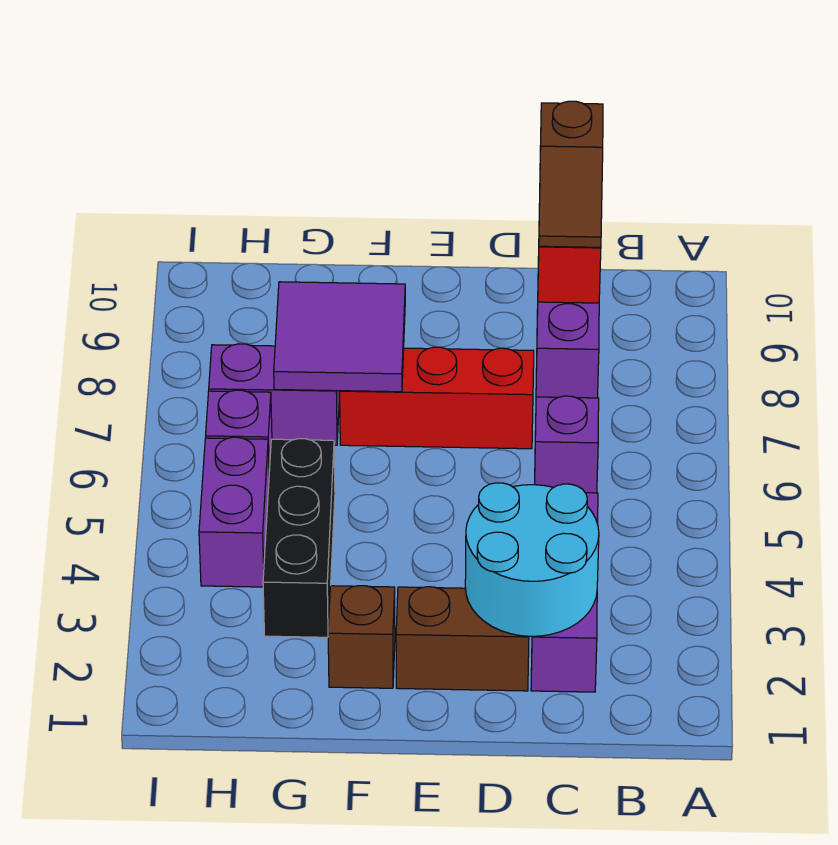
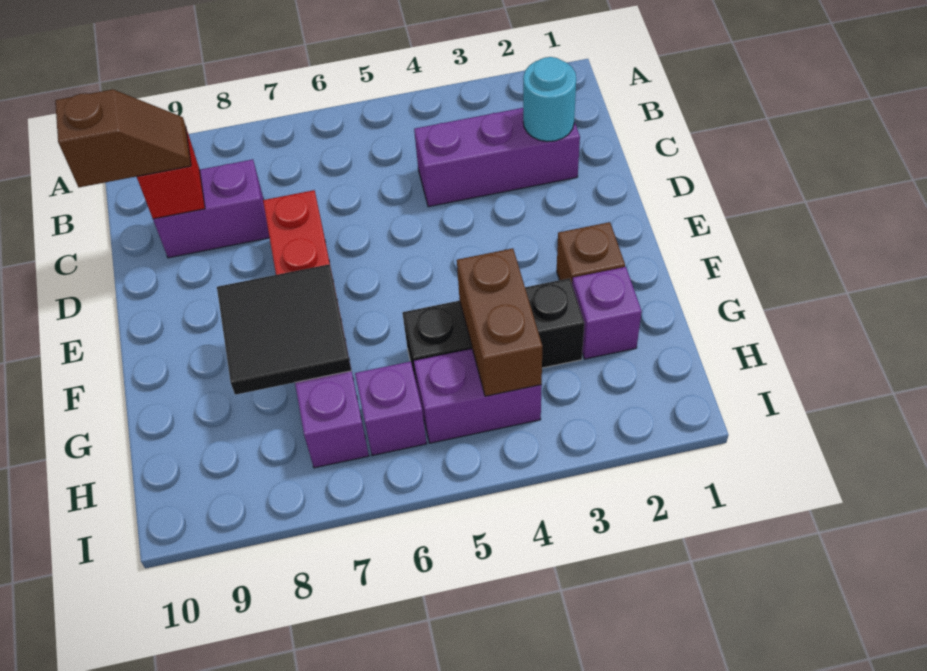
cyan 2x2 round brick [465,483,599,636] -> cyan 1x1 round brick [523,57,576,142]
purple 1x1 brick [535,396,599,493] -> purple 1x1 brick moved to [572,267,642,359]
brown 1x2 brick [396,587,529,691] -> brown 1x2 brick moved to [457,248,543,396]
purple 2x2 tile [274,282,405,392] -> black 2x2 tile [217,264,351,395]

